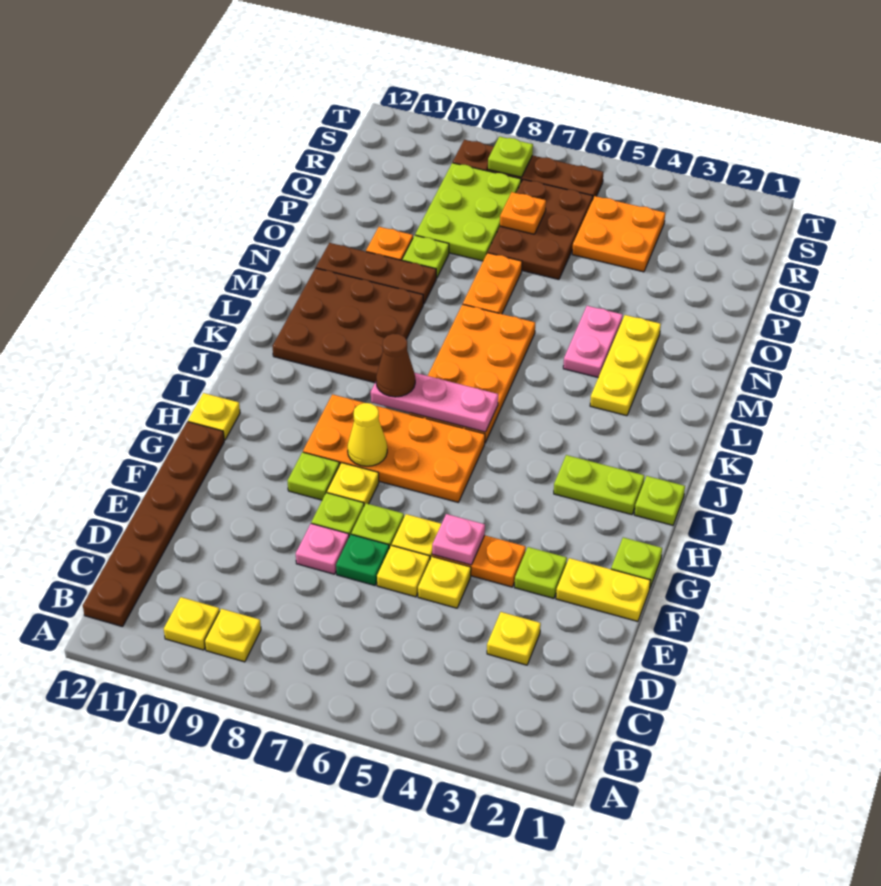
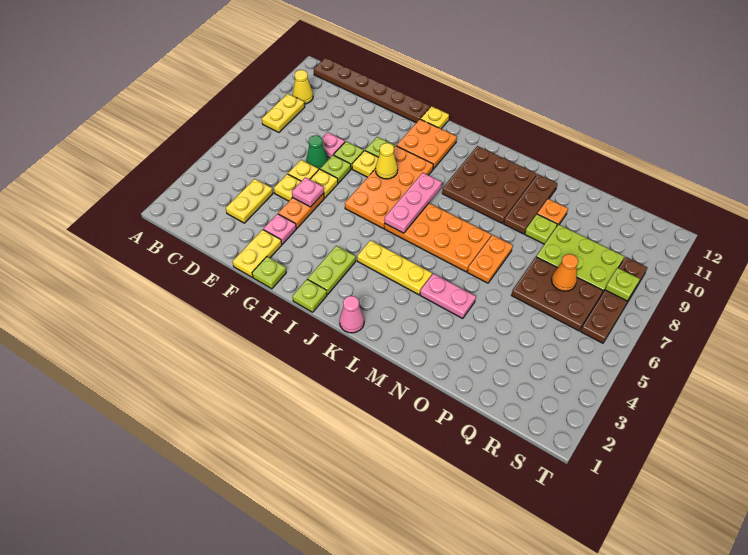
yellow 1x1 plate [205,609,261,662] -> yellow 1x2 plate [262,94,305,132]
yellow 1x1 plate [164,597,220,650] -> yellow 1x1 cone [293,70,313,104]
yellow 1x1 plate [487,612,541,665] -> yellow 1x2 plate [226,179,273,223]
green 1x1 plate [336,534,389,585] -> green 1x1 cone [306,135,328,169]
lime 1x1 plate [515,547,567,598] -> pink 1x1 plate [263,214,296,244]
brown 1x1 cone [376,334,415,397] -> none
none -> pink 1x1 cone [339,296,364,333]
yellow 1x3 plate [590,315,661,416] -> yellow 1x3 plate moved to [357,240,432,295]
orange 1x2 plate [463,253,522,314] -> orange 1x2 plate turned to [468,235,513,283]
orange 2x2 plate [572,196,665,272] -> orange 2x2 plate moved to [396,119,457,169]
orange 1x1 plate [500,192,546,234] -> orange 1x1 cone [552,254,578,291]

